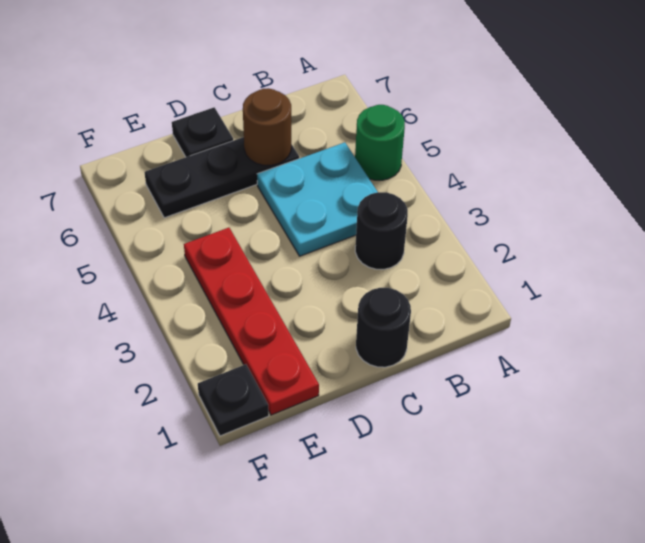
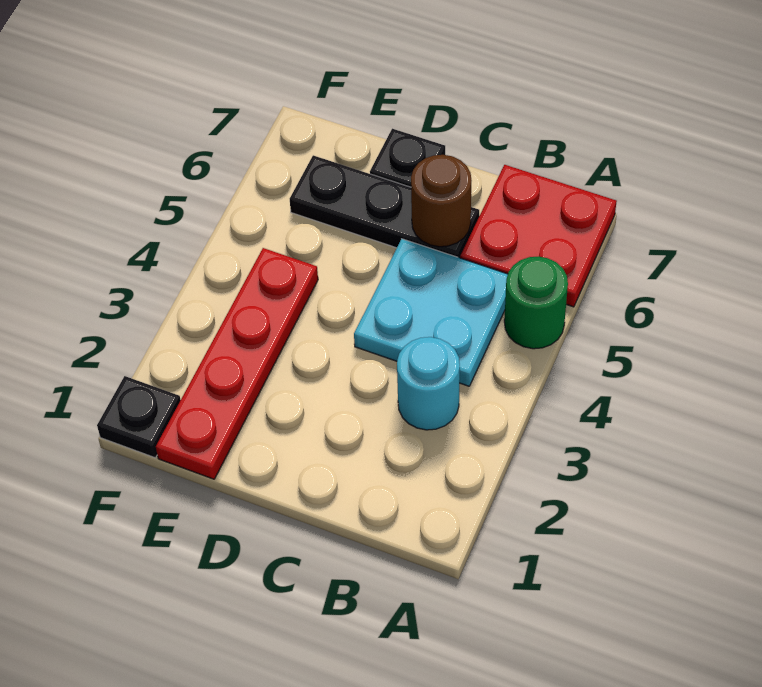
none -> red 2x2 plate [460,165,617,307]
black 1x1 round brick [355,192,408,269] -> cyan 1x1 round brick [397,337,460,430]
black 1x1 round brick [356,288,411,367] -> none

